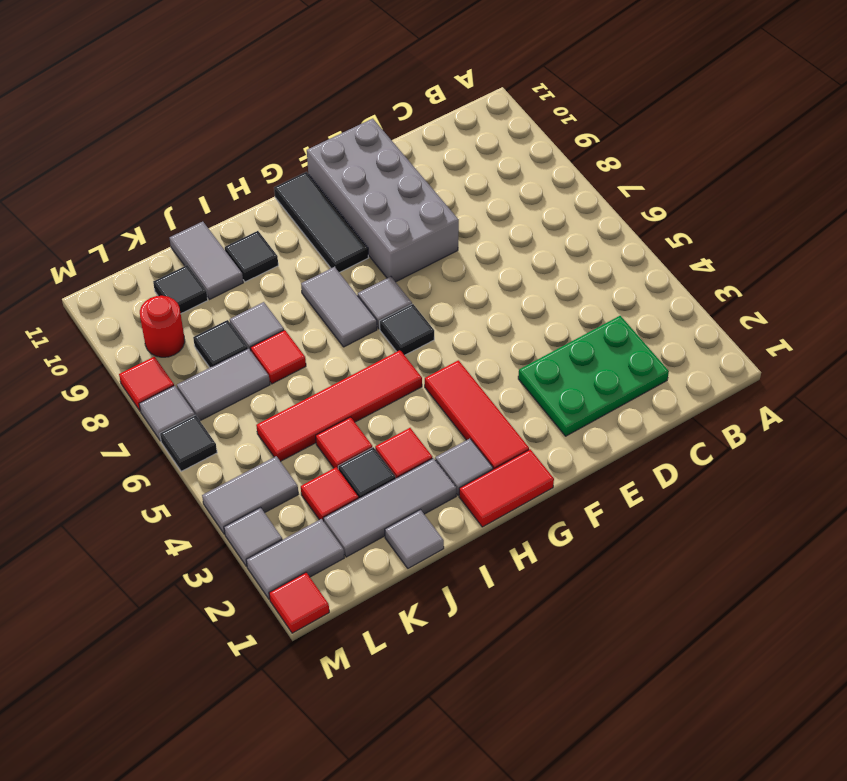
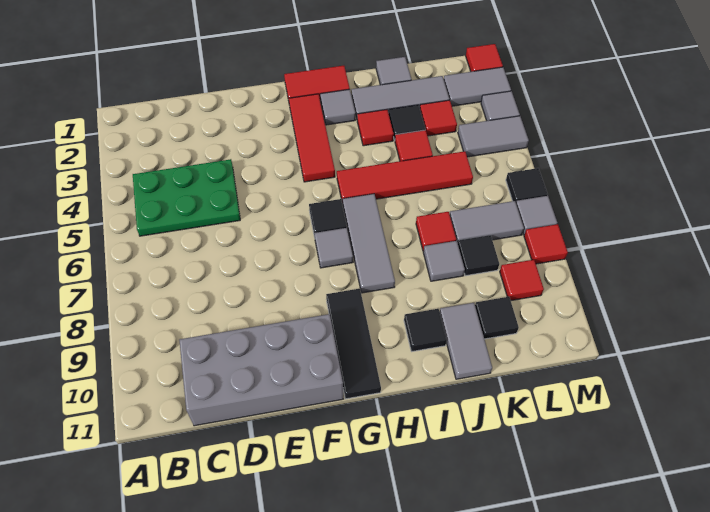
green 2x3 plate [518,316,669,436] -> green 2x3 plate moved to [133,159,240,236]
grey 2x4 brick [307,119,459,282] -> grey 2x4 brick turned to [179,314,343,426]
grey 1x2 tile [301,267,377,347] -> grey 1x3 tile [343,194,395,293]
red 1x1 round brick [140,296,185,357] -> red 1x1 tile [500,260,544,301]

